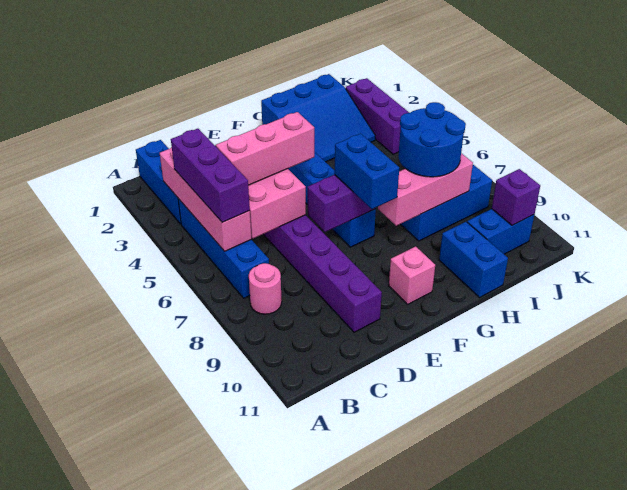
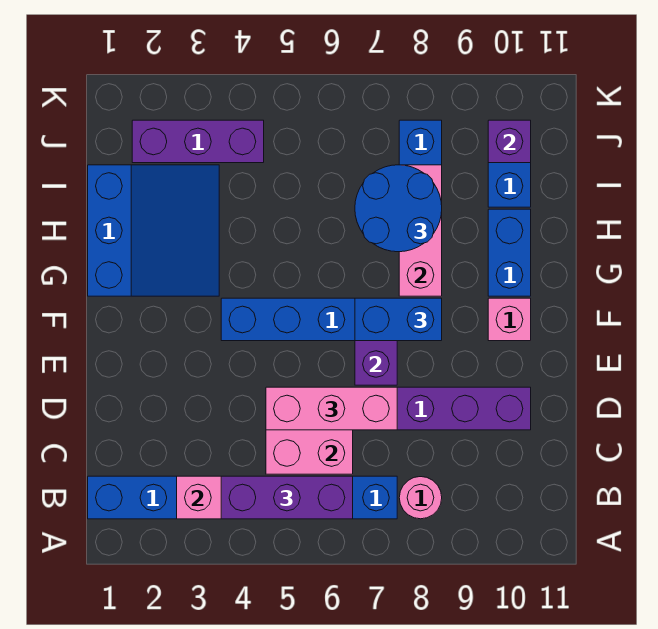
pink 1x3 brick [216,112,314,185] -> pink 1x3 brick turned to [266,387,397,430]
blue 1x2 brick [439,222,508,297] -> blue 1x2 brick turned to [488,209,531,296]

